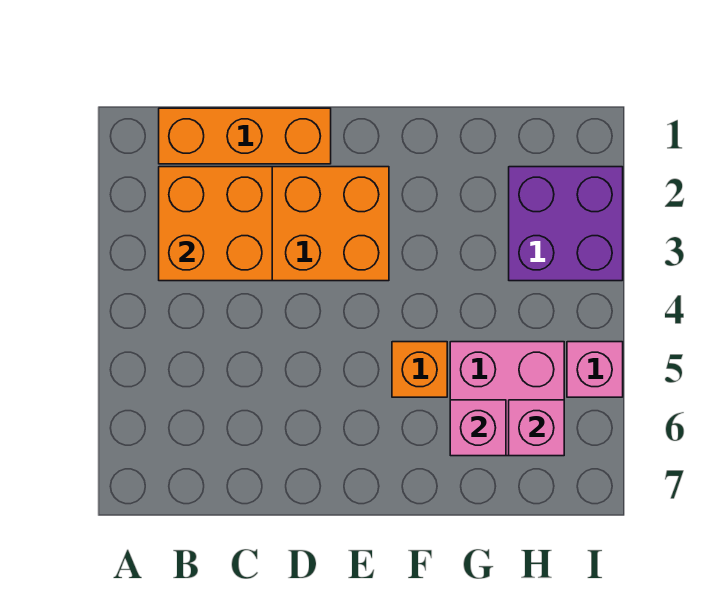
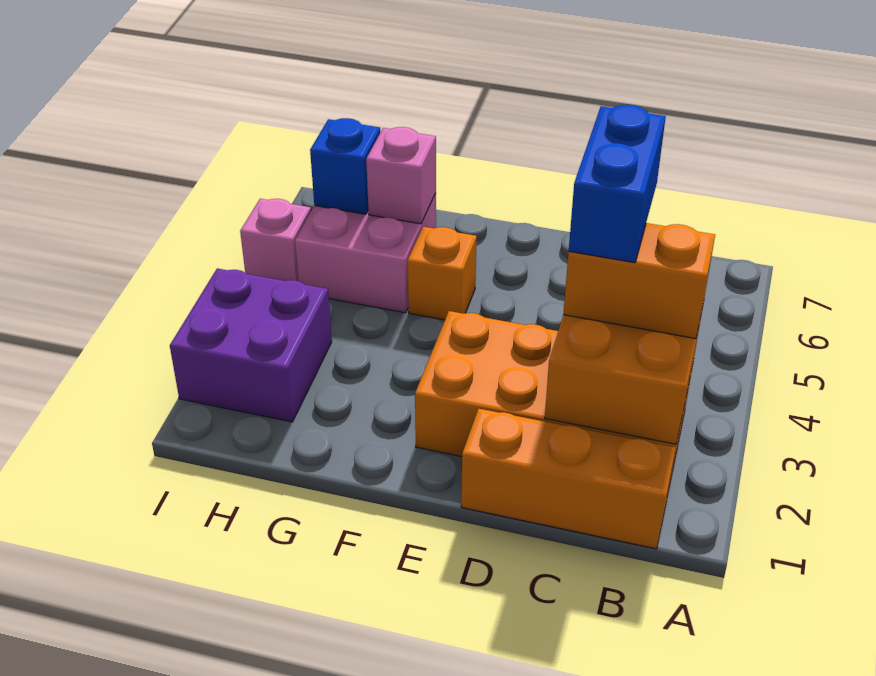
none -> orange 1x2 brick [563,223,715,339]
none -> blue 1x2 brick [569,105,666,263]
pink 1x1 brick [509,400,564,456] -> blue 1x1 brick [310,118,380,214]

